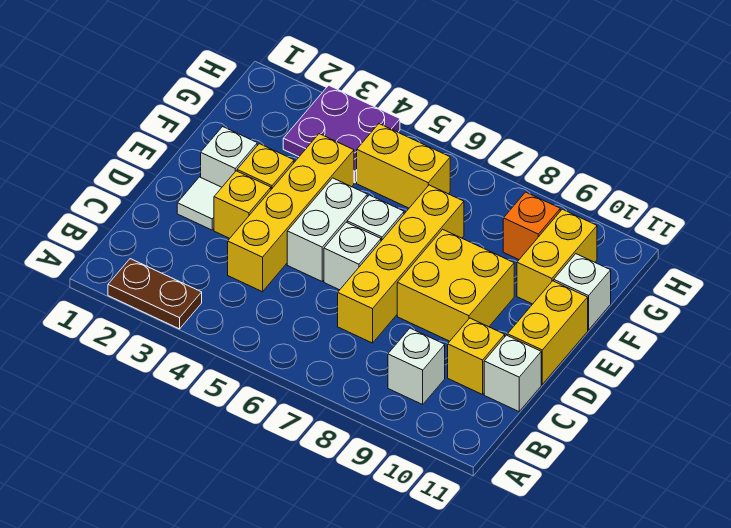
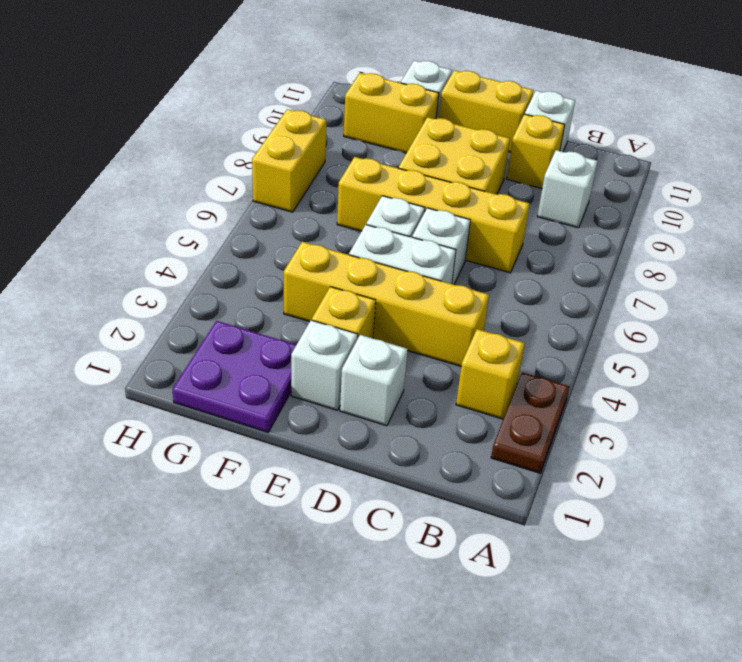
white 1x1 tile [177,177,222,230] -> white 1x1 brick [340,335,408,426]
yellow 1x1 brick [214,171,271,238] -> yellow 1x1 brick moved to [456,329,525,419]
purple 2x2 plate [283,85,400,183] -> purple 2x2 plate moved to [172,321,296,432]
yellow 1x2 brick [357,124,450,208] -> yellow 1x2 brick moved to [252,109,326,212]
orange 1x1 brick [503,192,560,259] -> none

